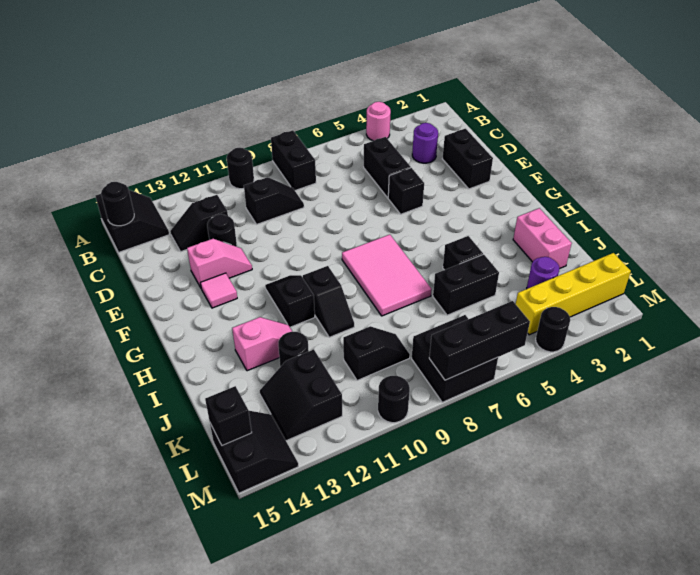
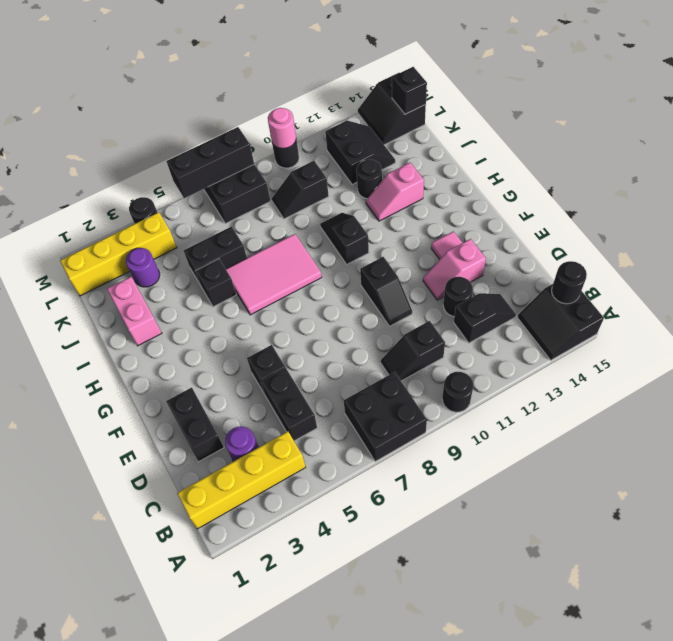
pink 1x1 round brick [366,102,391,141] -> pink 1x1 round brick moved to [268,108,296,149]
black 1x2 brick [271,130,316,190] -> black 2x2 brick [343,372,427,462]
none -> yellow 1x4 brick [177,431,306,529]
pink 2x3 tile [342,235,432,316] -> pink 2x3 tile turned to [226,234,322,315]
black 1x2 slope [265,275,315,327] -> black 1x2 slope moved to [360,257,412,326]

